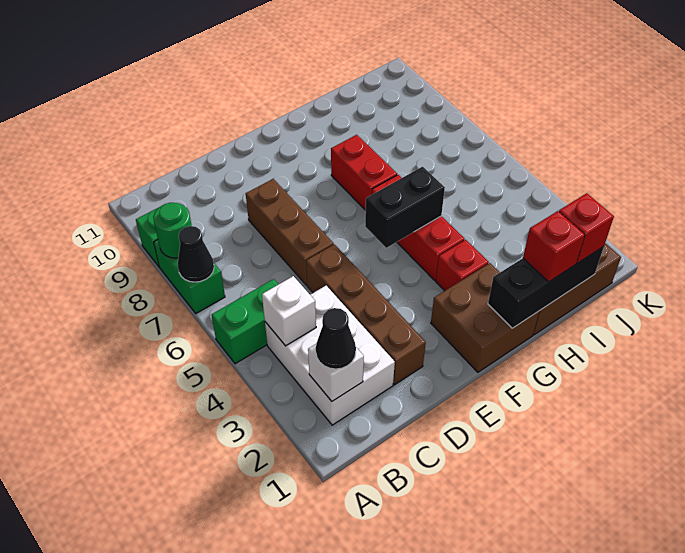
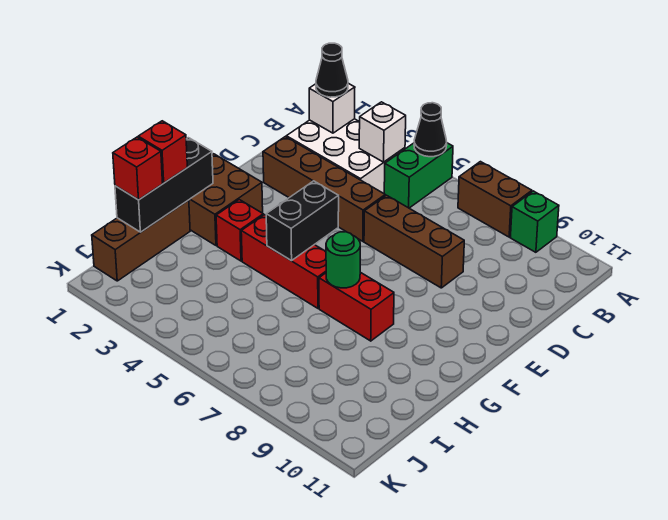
green 1x2 brick [154,240,225,313] -> brown 1x2 brick [458,162,532,237]
black 1x1 cone [178,226,214,282] -> black 1x1 cone moved to [414,103,447,157]
green 1x1 round brick [153,203,192,258] -> green 1x1 round brick moved to [326,232,360,288]

